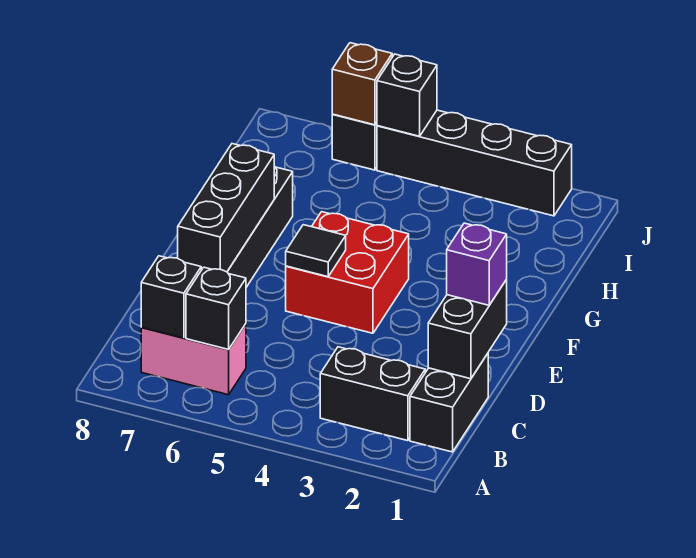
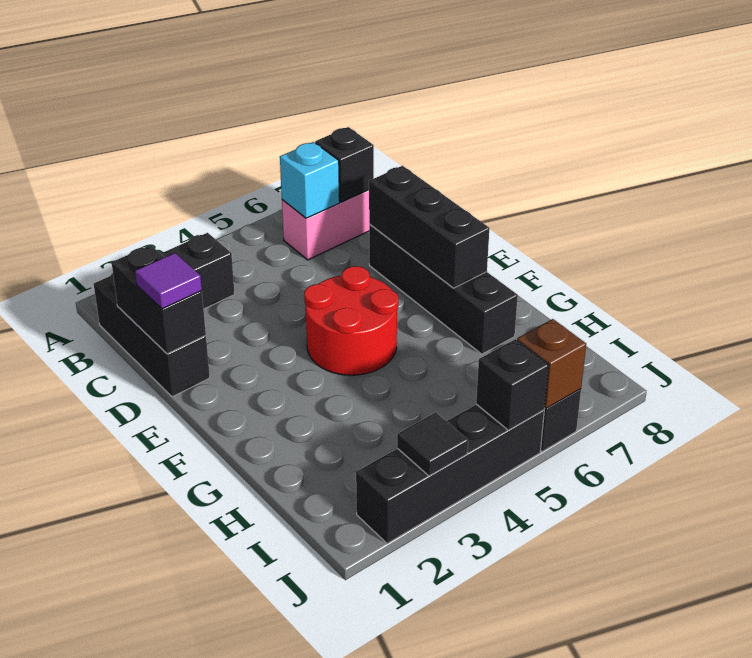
black 1x2 brick [410,354,488,452] -> black 1x3 brick [94,273,210,397]
black 1x1 brick [186,267,246,349] -> cyan 1x1 brick [280,142,340,218]
purple 1x1 brick [447,223,507,305] -> purple 1x1 tile [135,253,202,309]
red 2x2 brick [286,212,409,333] -> red 2x2 round brick [304,266,398,375]
black 1x1 tile [286,225,346,277] -> black 1x1 tile moved to [397,413,468,476]

